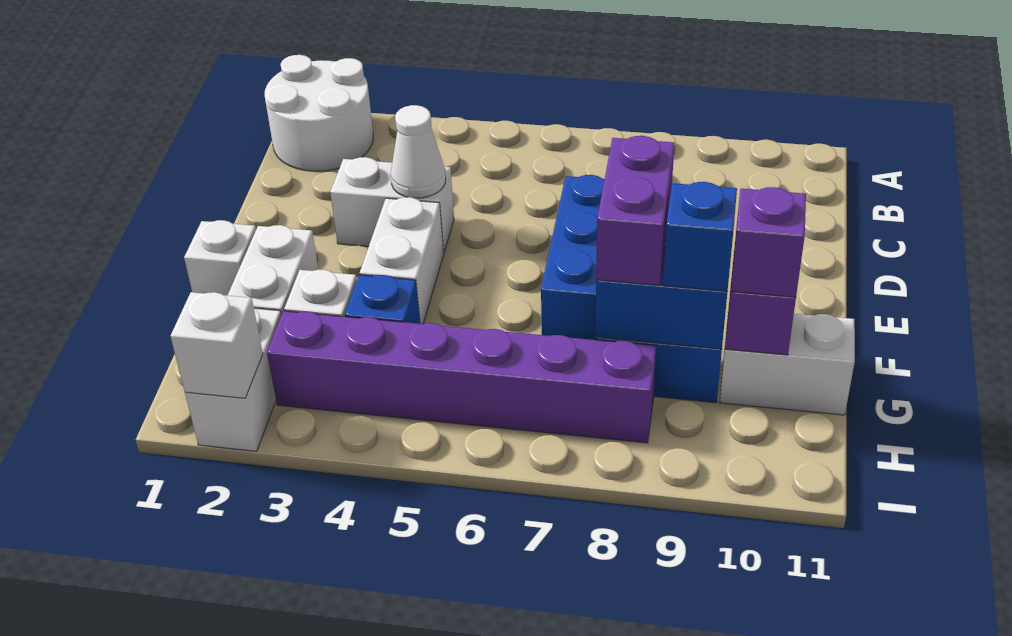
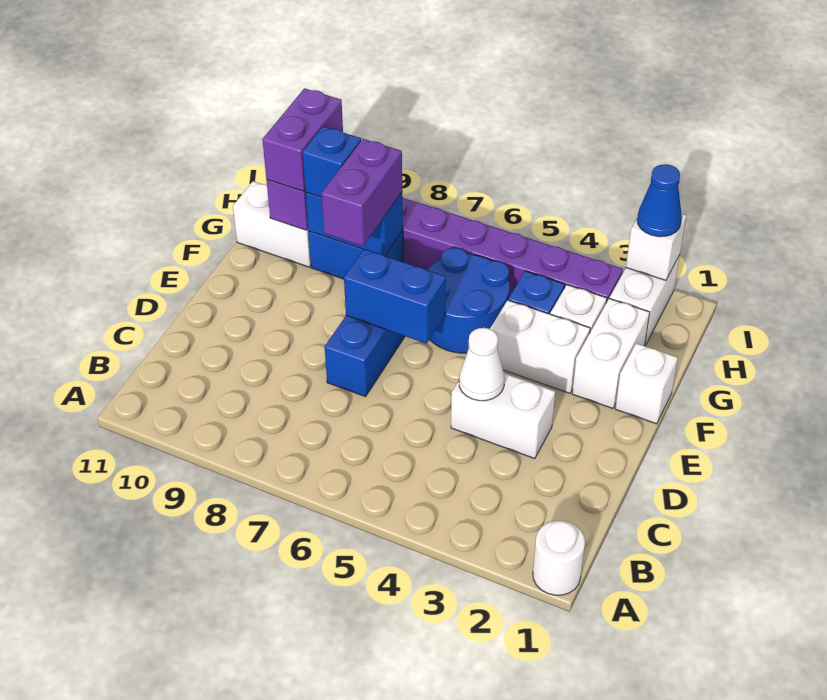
white 2x2 round brick [265,55,373,171] -> white 1x1 round brick [533,521,585,595]
white 1x2 brick [360,197,444,324] -> white 1x2 brick turned to [490,300,590,393]
none -> blue 1x2 brick [344,249,446,344]
none -> blue 2x2 round brick [428,248,510,353]
purple 1x1 brick [731,187,806,297] -> purple 1x2 brick [262,88,343,191]
none -> blue 1x1 cone [637,164,682,237]

